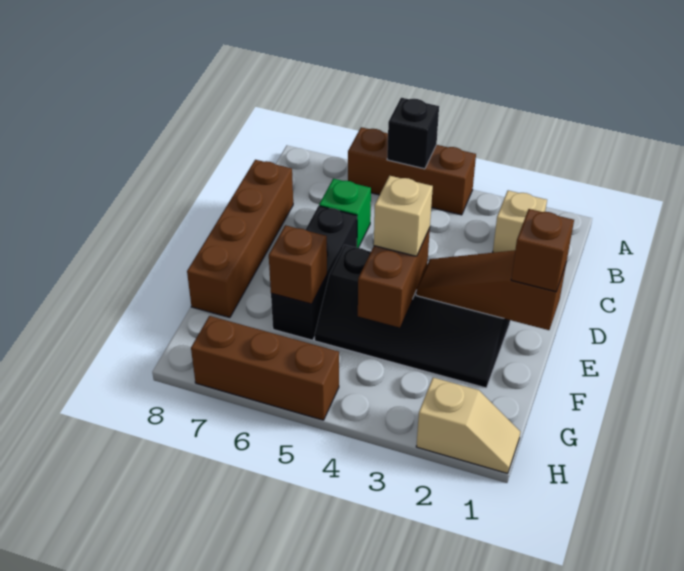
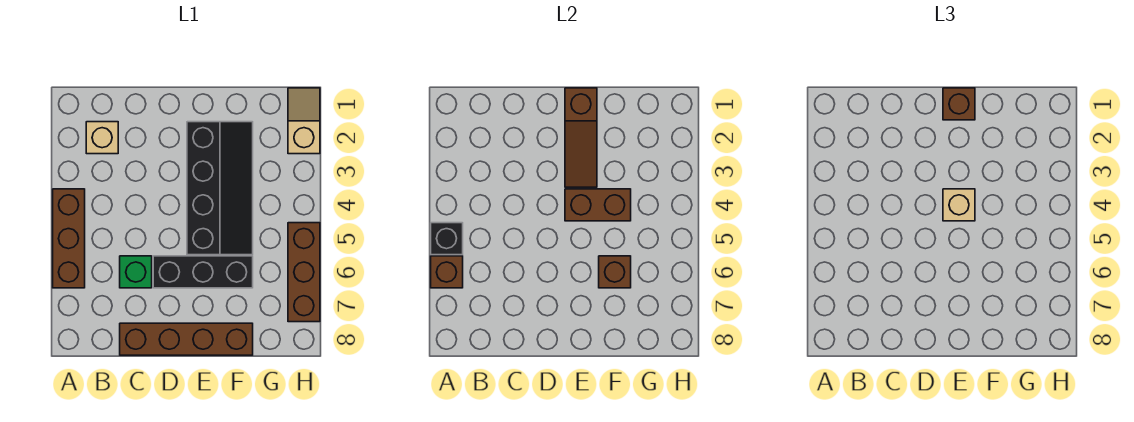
none -> brown 1x1 brick [431,256,463,288]

